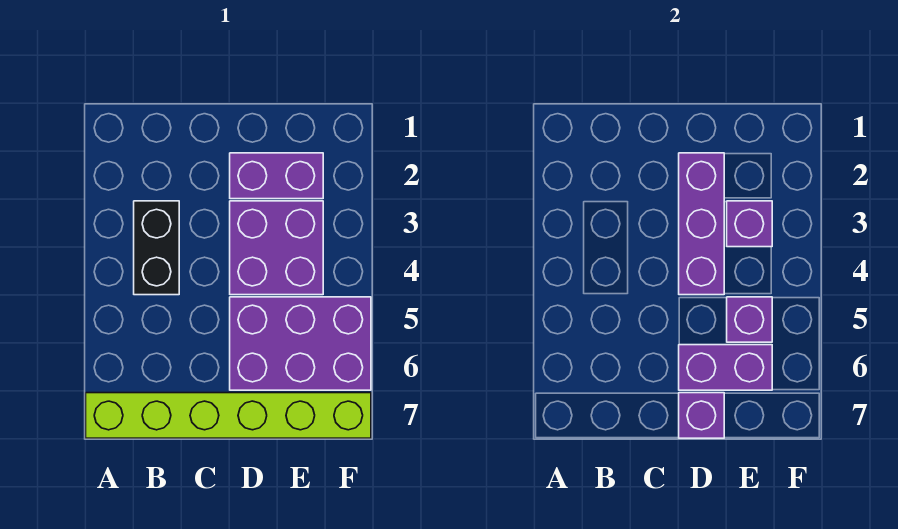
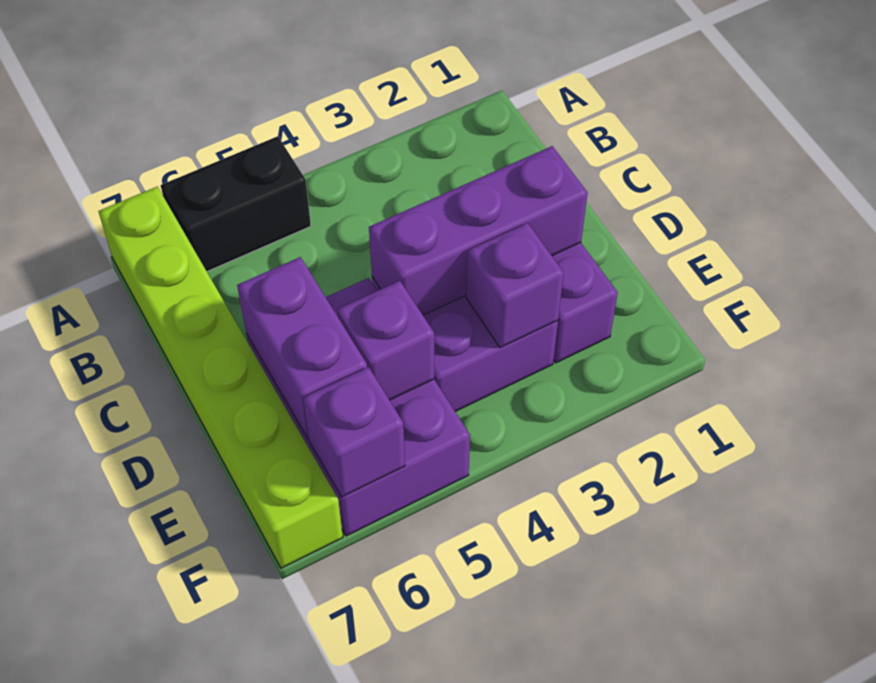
black 1x2 brick [134,201,179,295] -> black 1x2 brick moved to [160,136,311,271]
purple 1x1 brick [679,393,724,438] -> purple 1x1 brick moved to [303,367,405,497]

